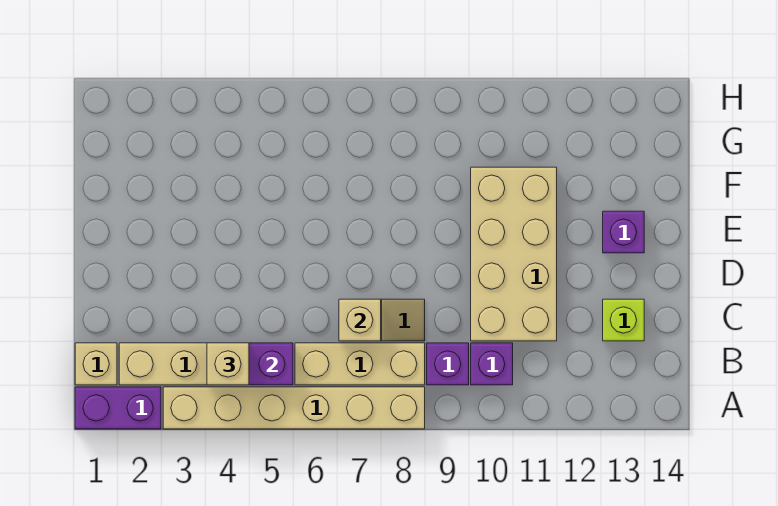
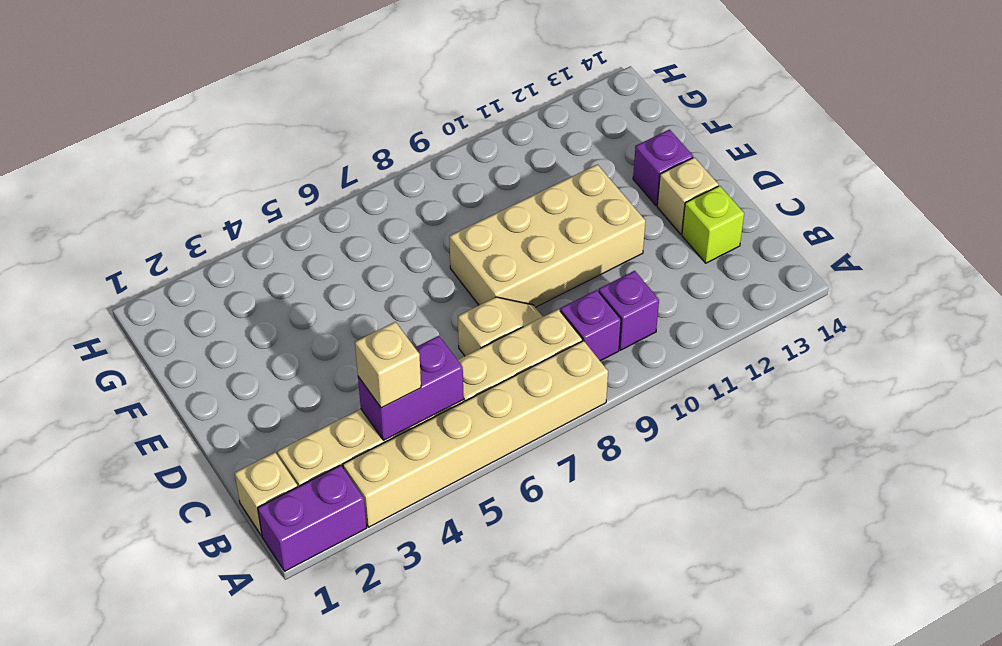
tan 1x1 brick [339,299,381,341] -> tan 1x1 brick moved to [657,157,718,234]
tan 2x4 brick [471,167,557,341] -> tan 2x4 brick turned to [449,164,645,307]

